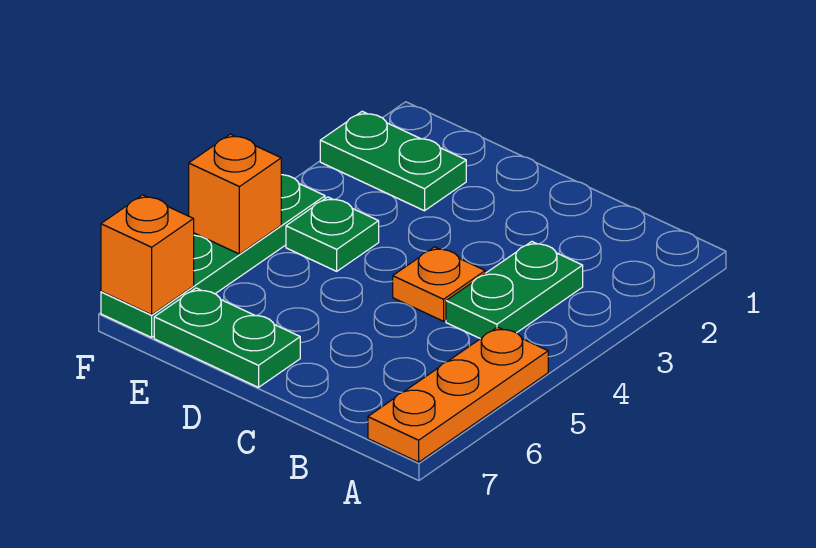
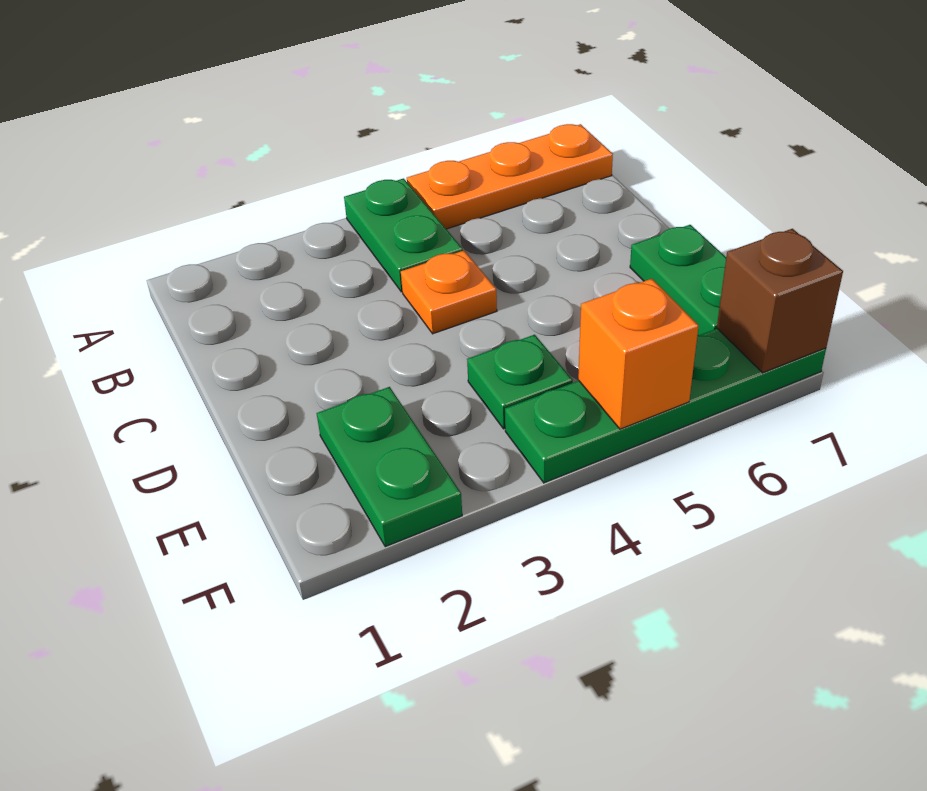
green 1x2 plate [446,242,583,339] -> green 1x2 plate turned to [344,179,463,292]
orange 1x1 brick [101,195,194,315] -> brown 1x1 brick [717,229,843,373]

